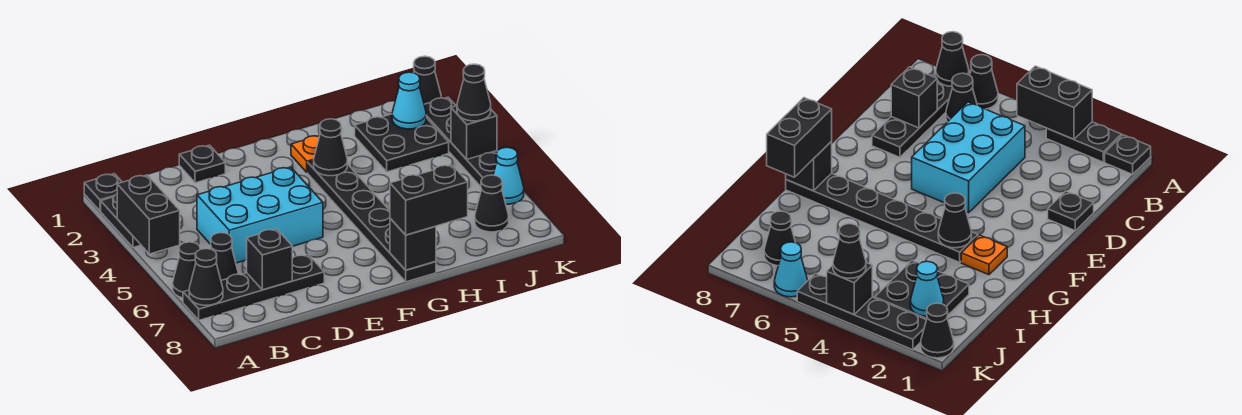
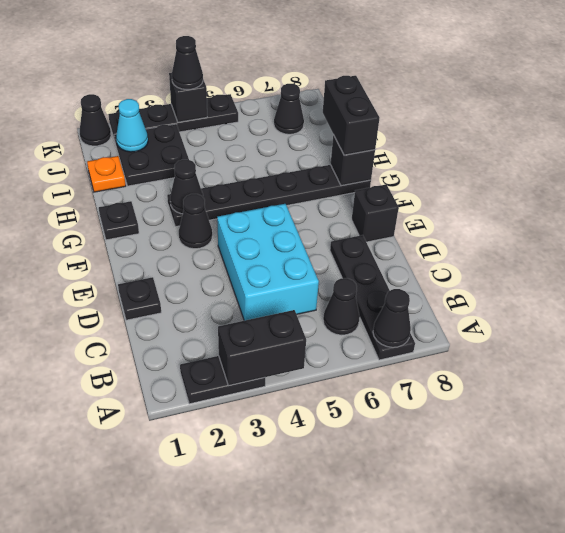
black 1x1 plate [84,174,122,211] -> black 1x1 plate moved to [99,201,139,240]
black 1x1 cone [173,242,200,298] -> black 1x1 cone moved to [179,194,212,249]
black 1x1 brick [247,229,292,290] -> black 1x1 brick moved to [352,184,399,242]
orange 1x1 plate [291,136,319,173] -> orange 1x1 plate moved to [87,156,126,192]
cyan 1x1 cone [493,147,524,204] -> none

